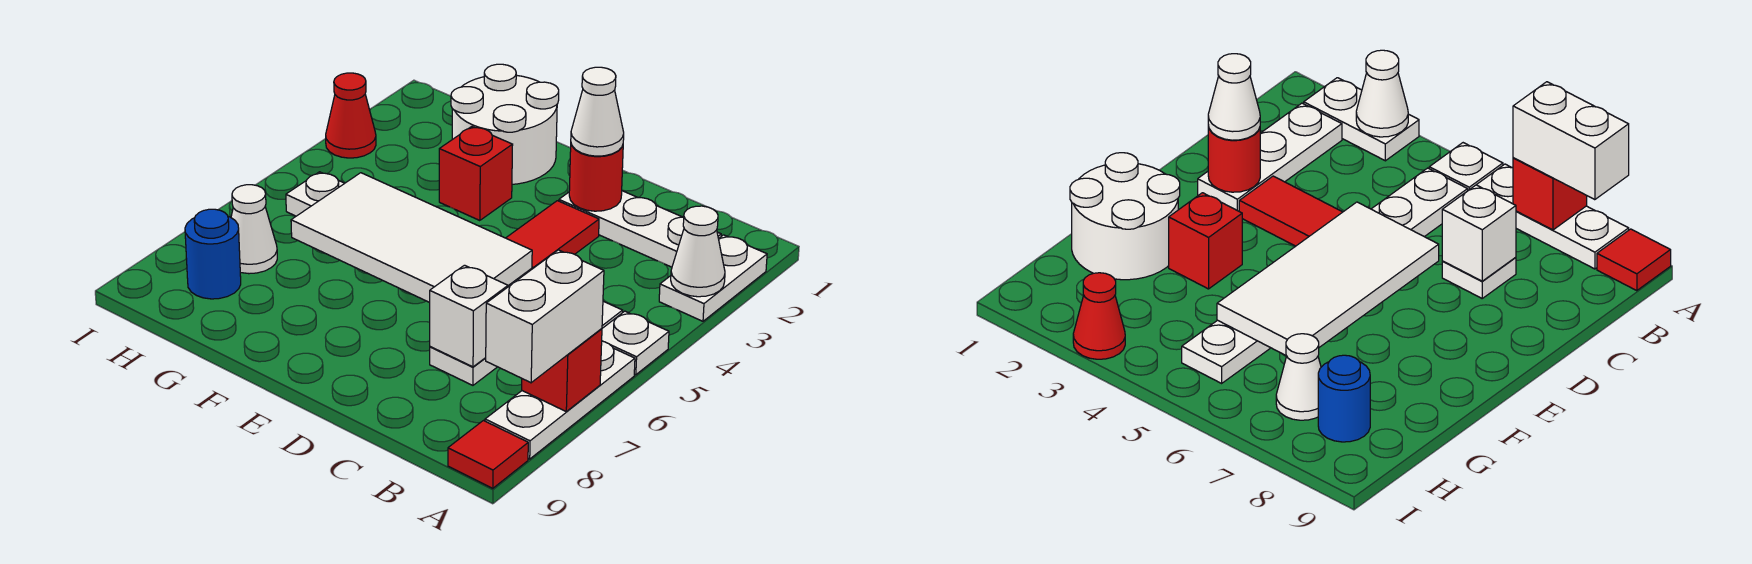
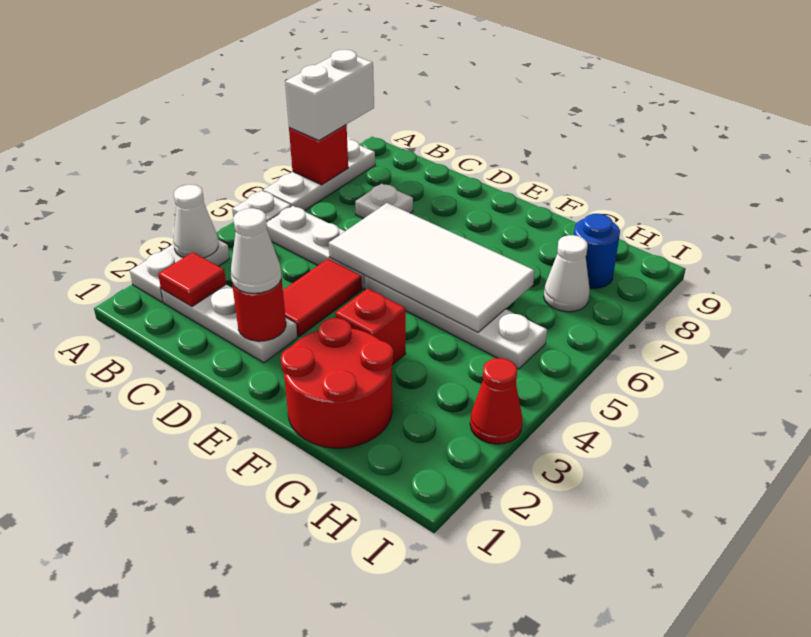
red 1x1 tile [448,421,528,488] -> red 1x1 tile moved to [158,252,226,307]
white 1x1 brick [430,265,508,367] -> none
white 2x2 round brick [451,64,559,184] -> red 2x2 round brick [281,318,393,448]

